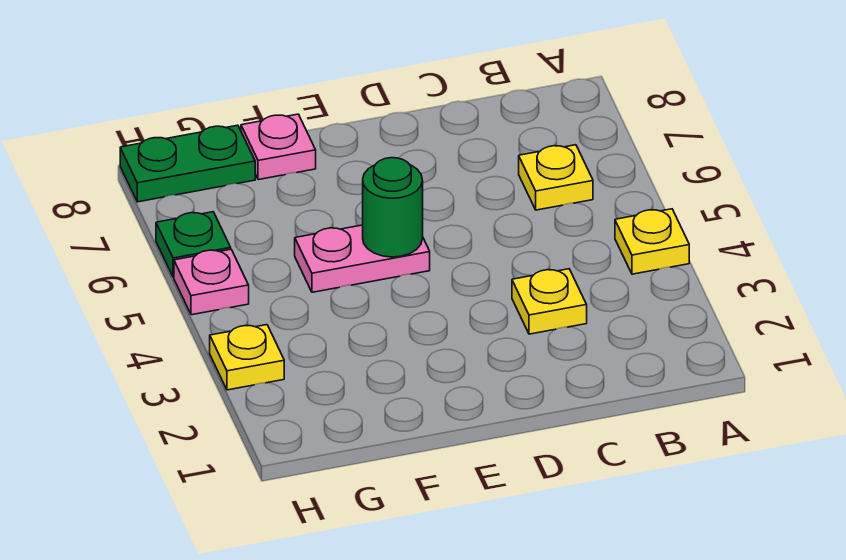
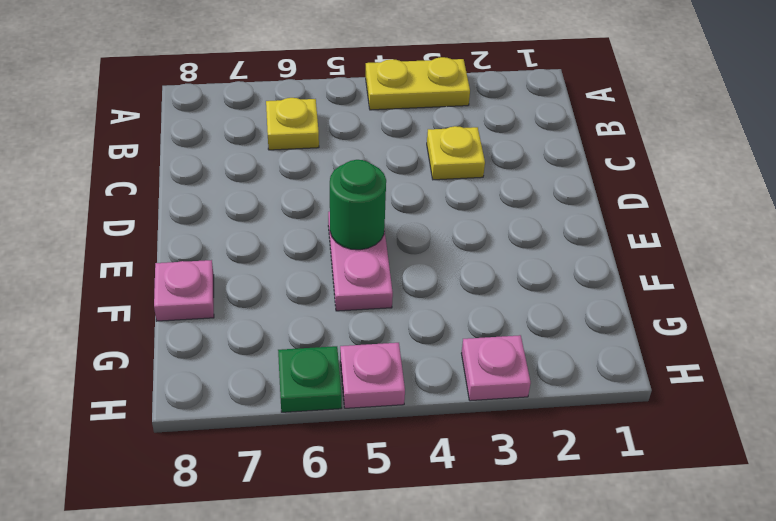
yellow 1x1 plate [615,209,689,274] -> yellow 1x2 plate [366,57,470,110]
green 1x2 plate [120,125,255,202] -> none
yellow 1x1 plate [210,325,284,390] -> pink 1x1 plate [461,335,531,401]

